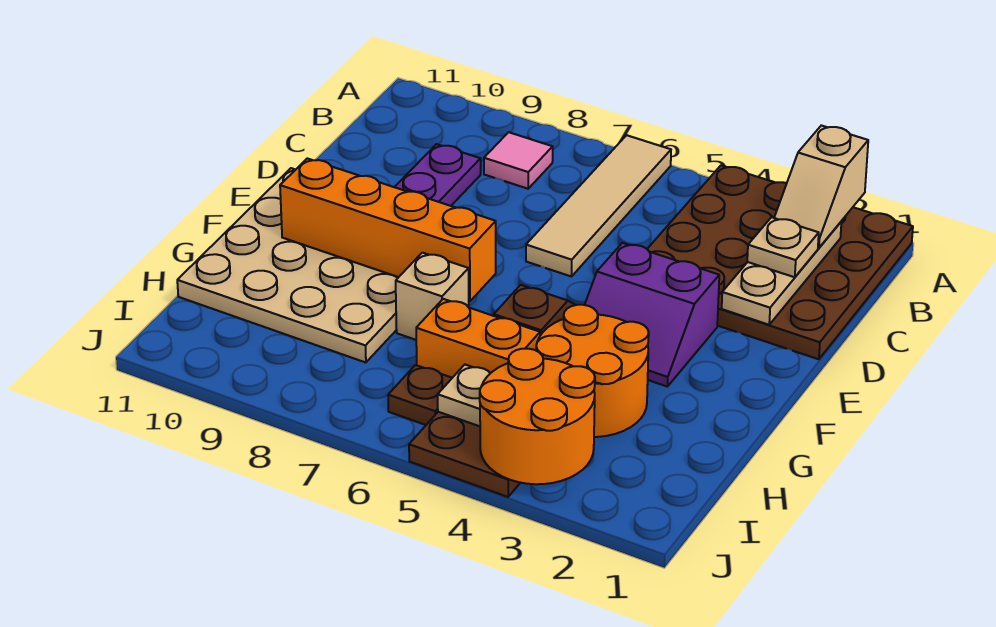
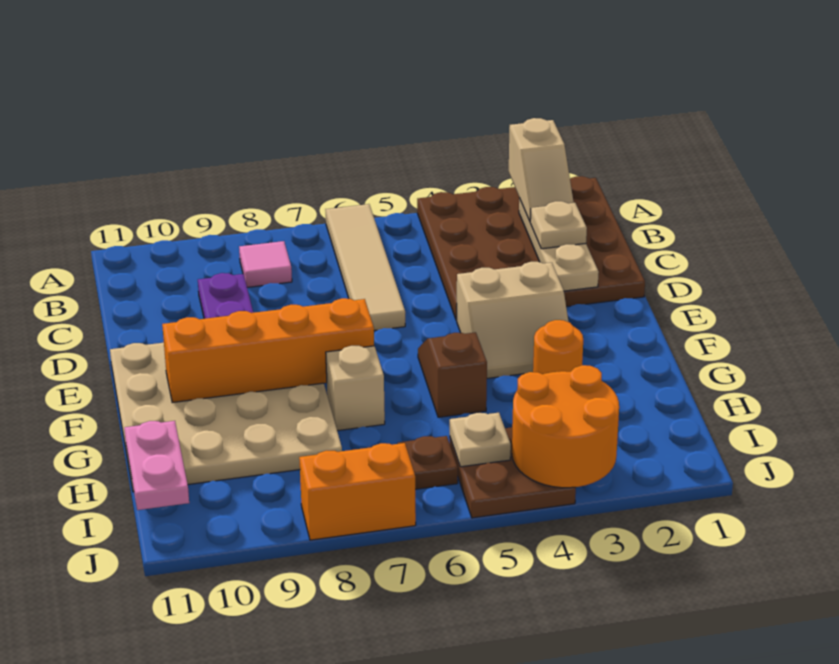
purple 2x2 slope [585,243,719,387] -> tan 2x2 slope [457,262,569,378]
orange 2x2 round brick [536,305,649,437] -> orange 1x1 round brick [533,320,583,374]
orange 1x2 brick [416,299,540,378] -> orange 1x2 brick moved to [299,443,416,540]
none -> pink 1x2 plate [124,421,189,510]

